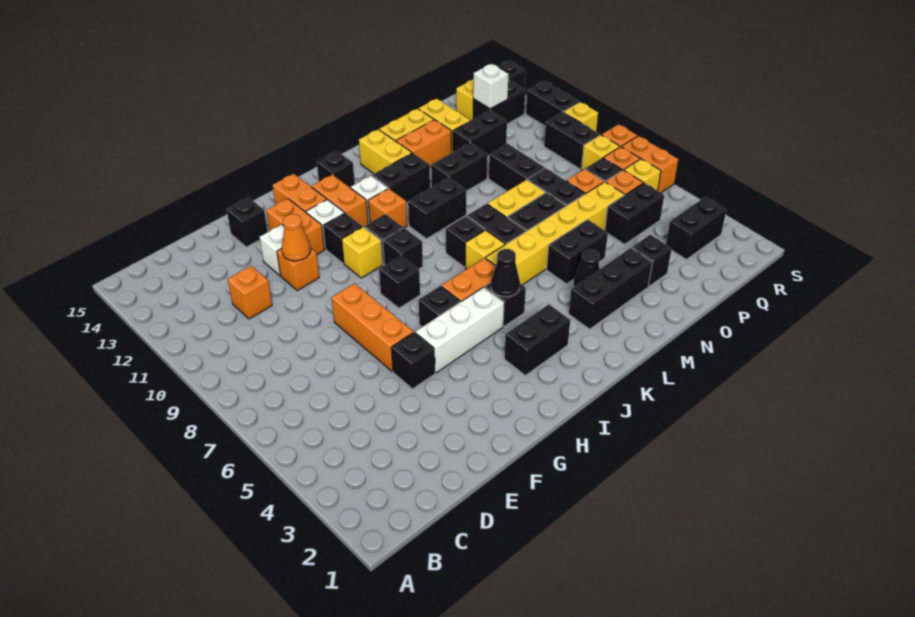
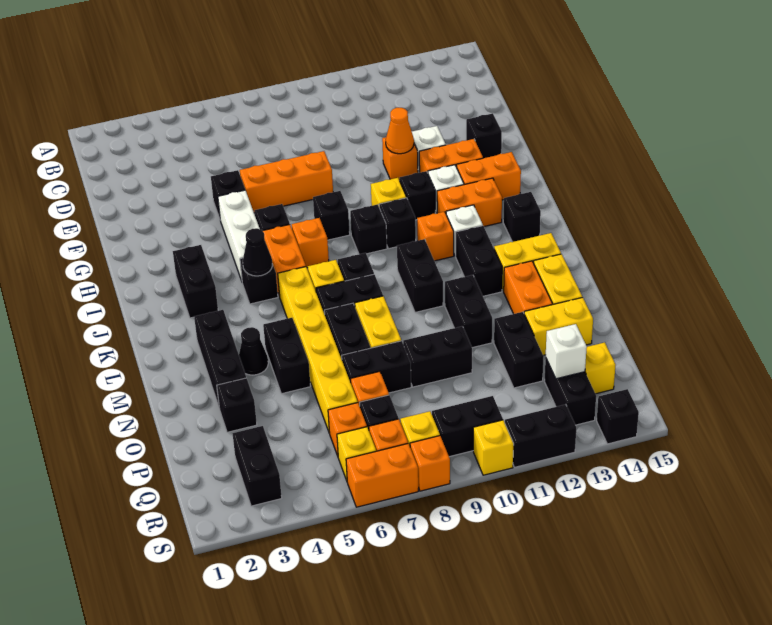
orange 1x1 brick [228,266,272,319] -> orange 1x1 brick moved to [292,218,329,268]
black 1x2 brick [605,183,664,244] -> none

